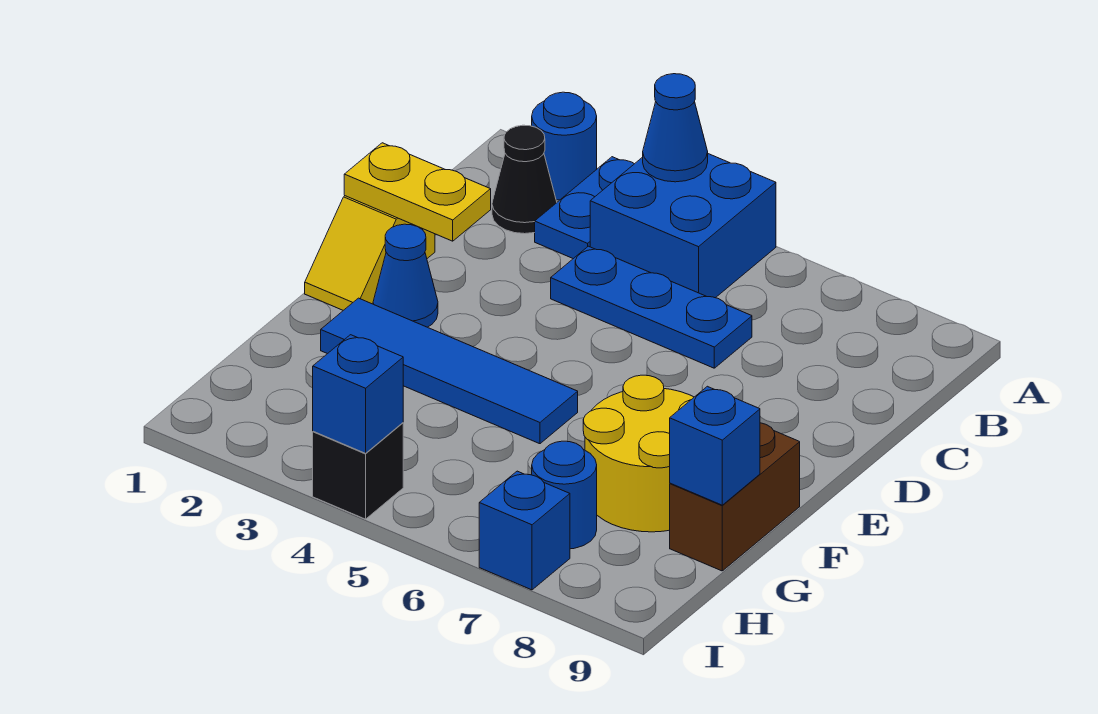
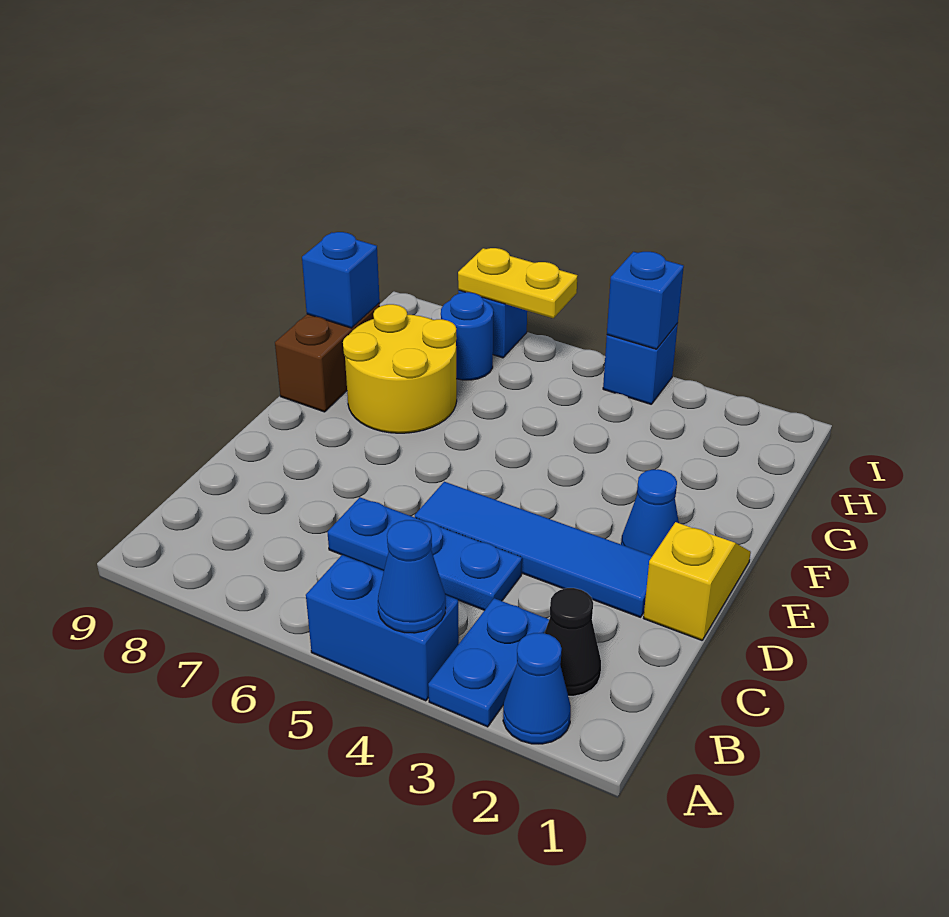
blue 1x1 round brick [532,92,597,200] -> blue 1x1 cone [503,633,571,744]
blue 2x2 brick [590,154,776,298] -> blue 1x2 brick [306,555,459,701]
yellow 1x2 plate [344,143,491,241] -> yellow 1x2 plate moved to [458,248,578,318]
blue 1x4 tile [321,298,578,444] -> blue 1x4 tile moved to [415,482,652,617]
black 1x1 brick [313,423,403,519] -> blue 1x1 brick [603,323,678,404]

